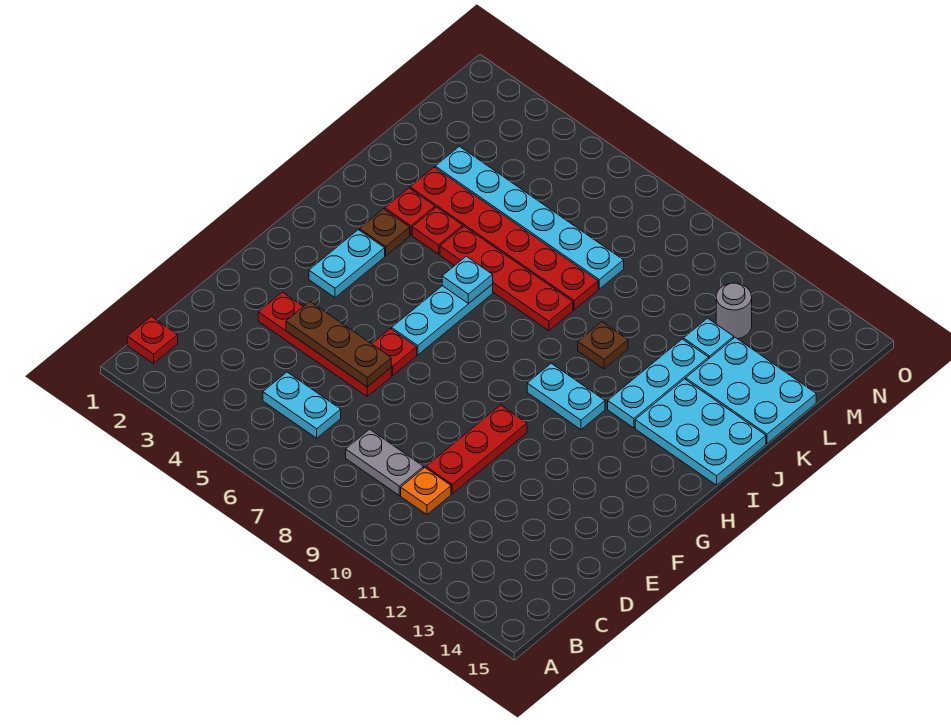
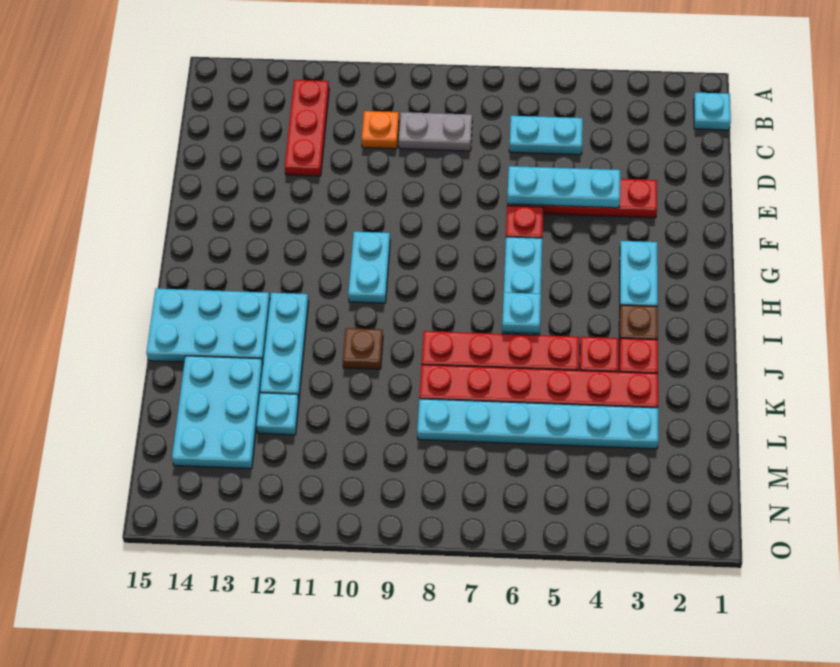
red 1x1 plate [127,316,178,364] -> cyan 1x1 plate [694,92,731,130]
red 1x3 plate [426,405,527,494] -> red 1x3 plate moved to [285,80,329,176]
brown 1x3 plate [286,302,391,387] -> cyan 1x3 plate [507,166,620,208]
cyan 1x2 plate [527,363,605,430] -> cyan 1x2 plate turned to [348,232,390,303]
cyan 2x3 plate [686,337,816,443] -> cyan 2x3 plate turned to [172,356,263,469]
grey 1x1 round brick [716,283,752,339] -> none

